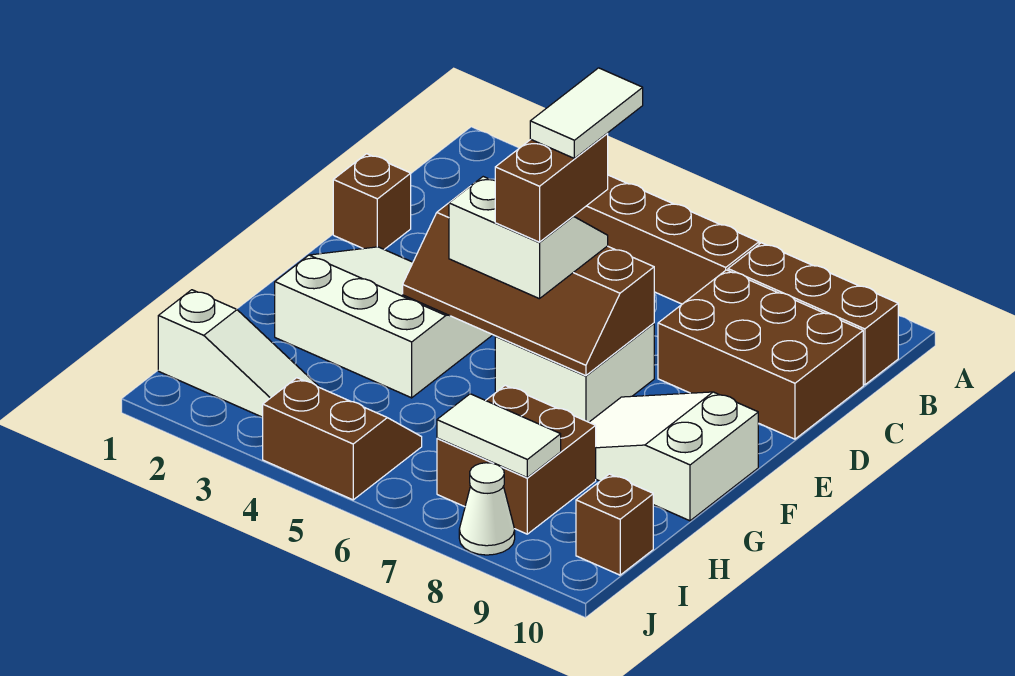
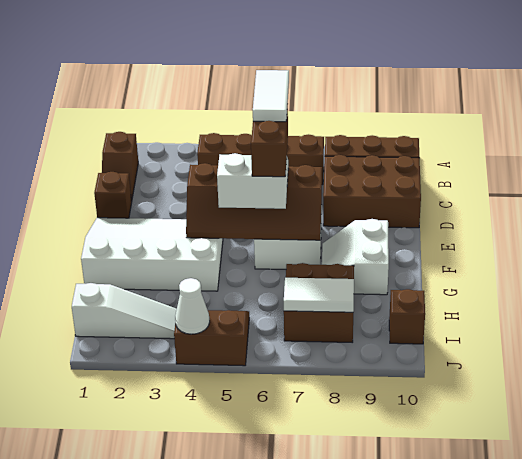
none -> brown 1x2 slope [102,132,138,201]
white 3x3 slope [275,247,492,398] -> white 3x4 slope [81,218,223,291]
white 2x3 slope [589,392,758,521] -> white 2x2 slope [322,219,389,295]
white 1x1 cone [459,463,515,555] -> white 1x1 cone moved to [175,278,210,334]

